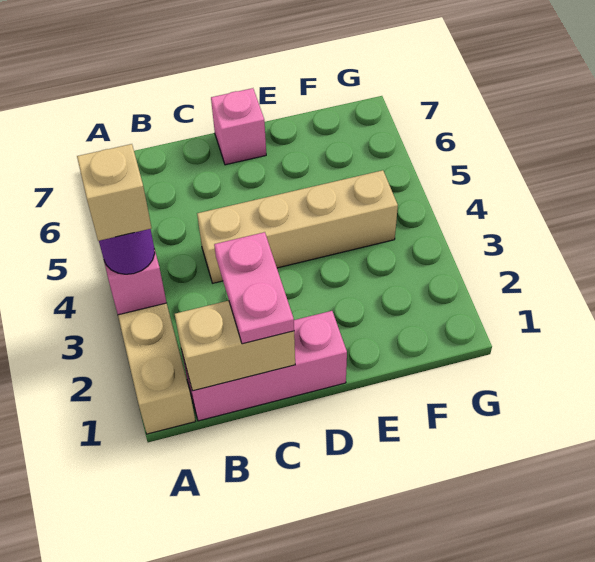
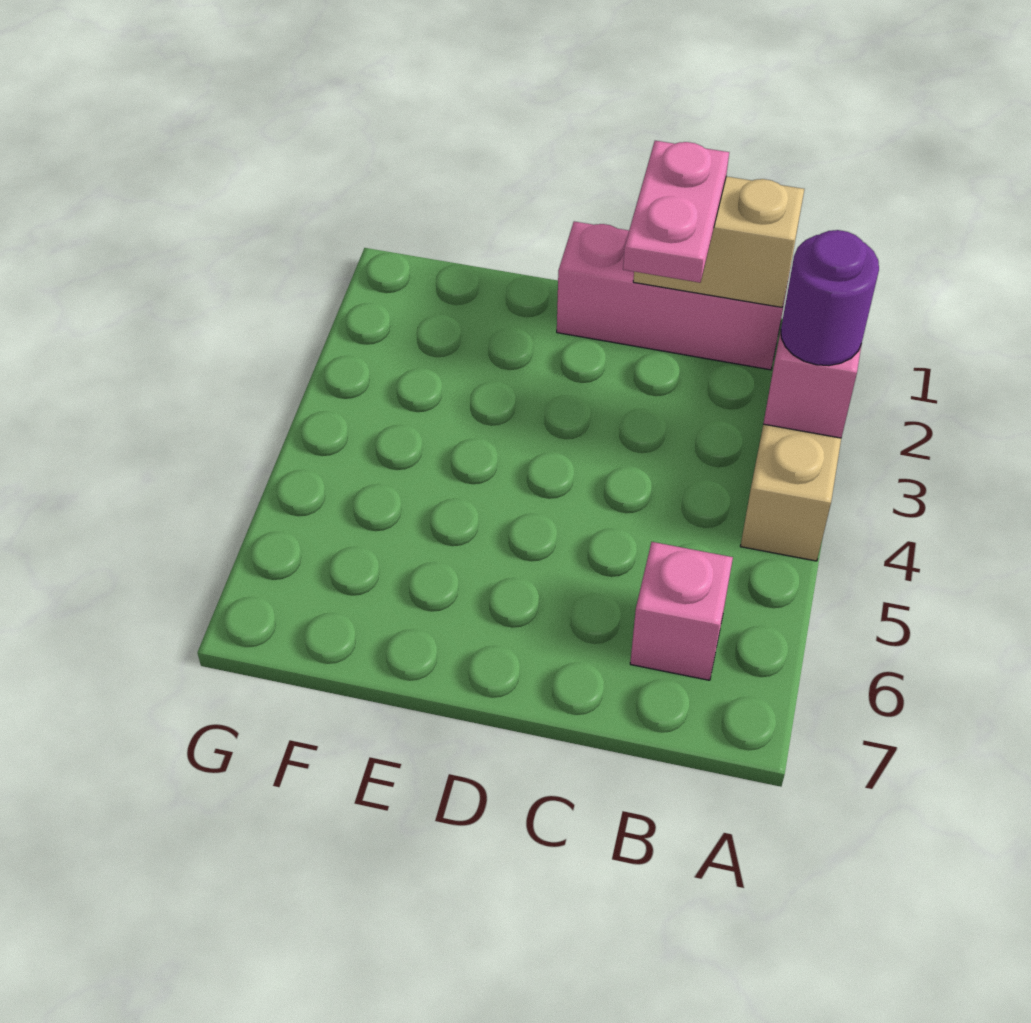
tan 1x1 brick [77,144,152,241] -> none
tan 1x4 brick [197,170,398,283] -> none
pink 1x1 brick [211,88,266,165] -> pink 1x1 brick moved to [630,542,733,680]

